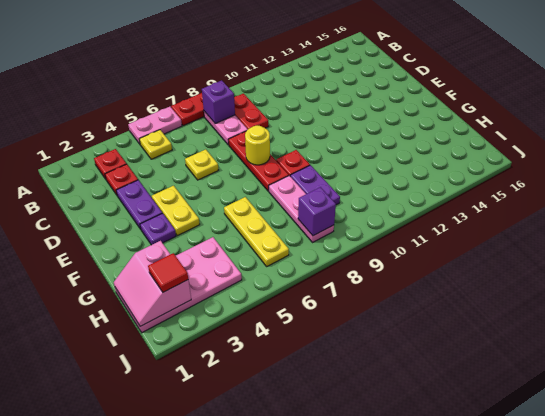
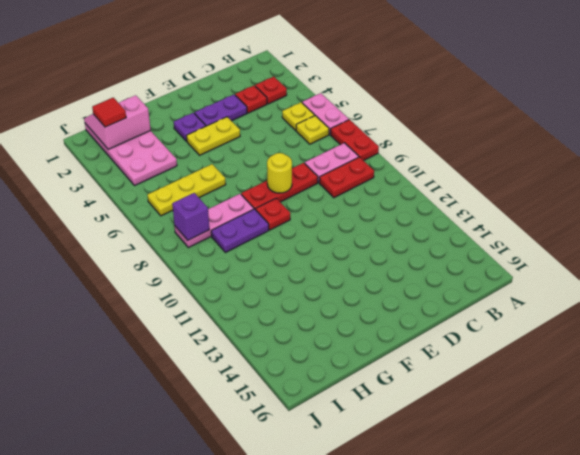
purple 1x1 brick [202,80,235,124] -> none
yellow 1x1 plate [185,149,218,180] -> yellow 1x1 plate moved to [296,116,329,144]

